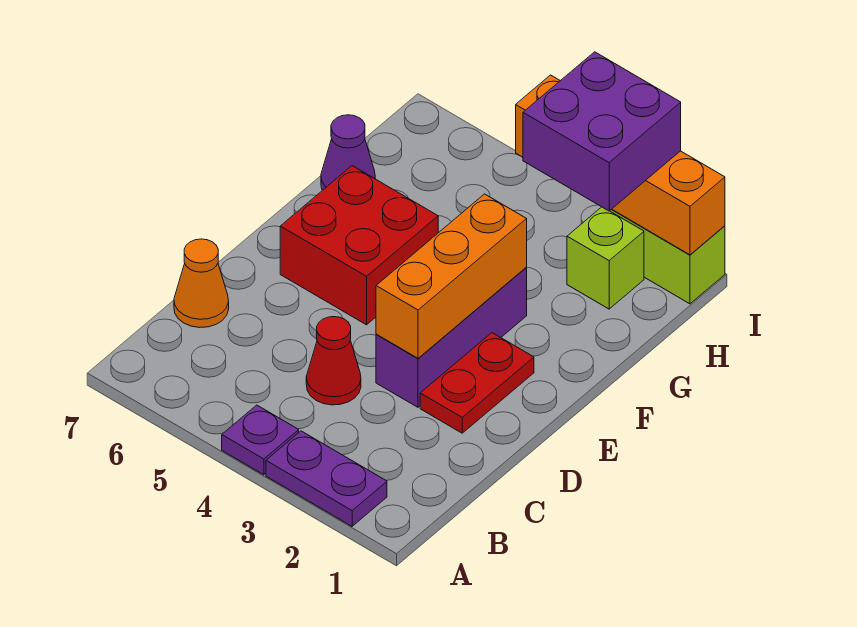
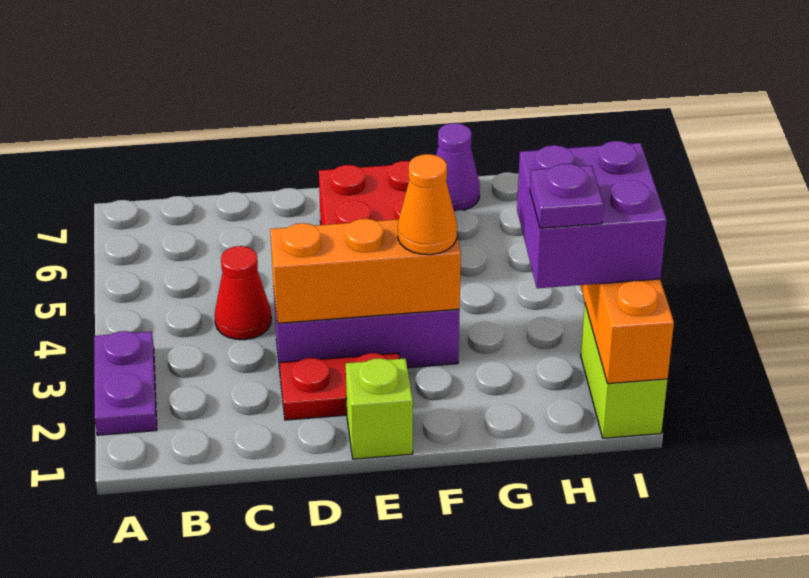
purple 1x1 plate [222,405,299,475] -> purple 1x1 plate moved to [530,164,604,228]
orange 1x1 cone [174,239,229,328] -> orange 1x1 cone moved to [398,154,457,255]
lime 1x1 brick [567,207,644,309] -> lime 1x1 brick moved to [346,358,413,459]

